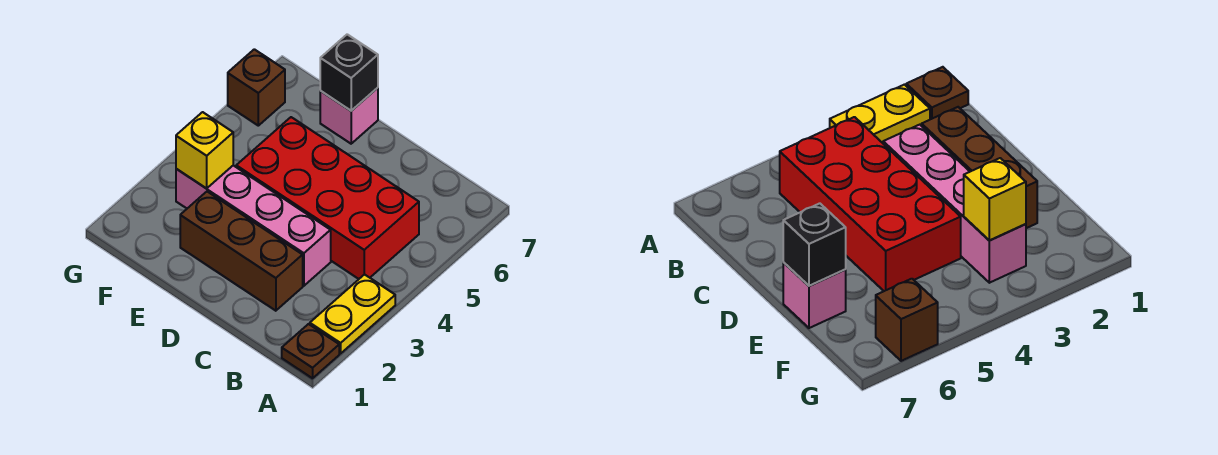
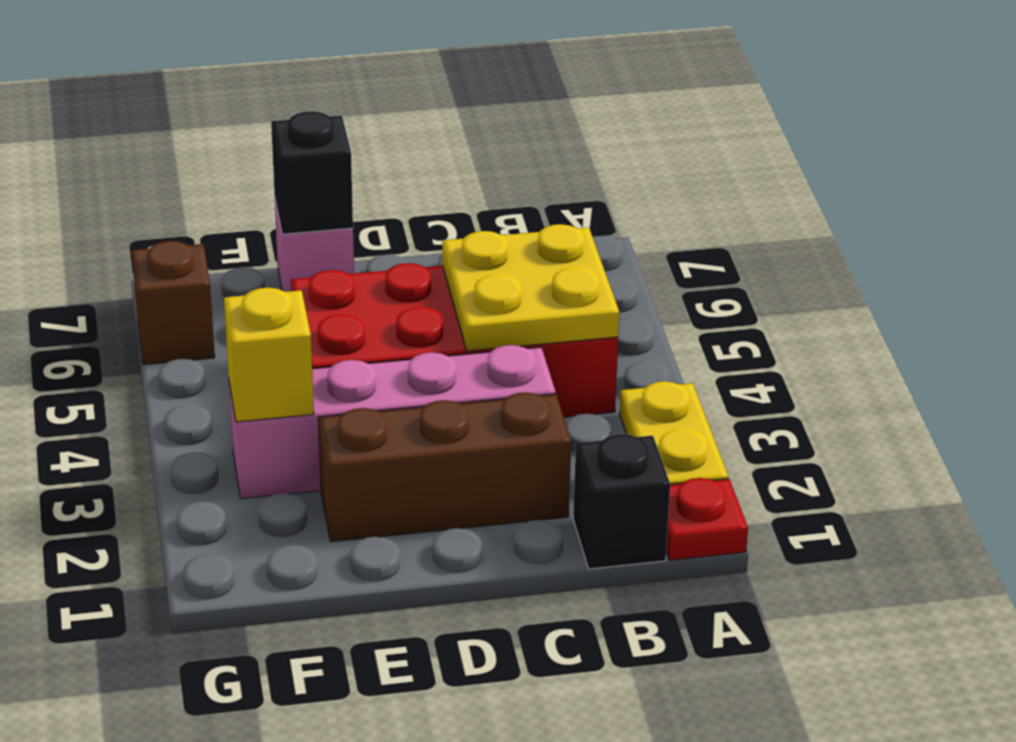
brown 1x1 plate [282,324,339,378] -> red 1x1 plate [666,478,748,560]
none -> black 1x1 brick [573,434,670,569]
none -> yellow 2x2 plate [442,224,619,351]

